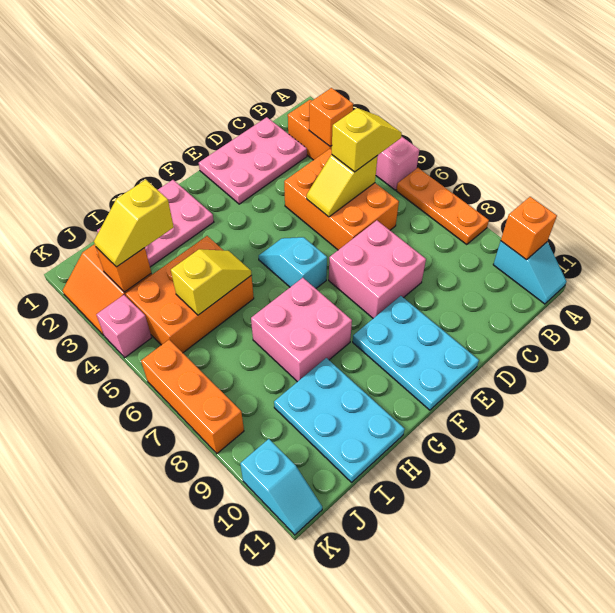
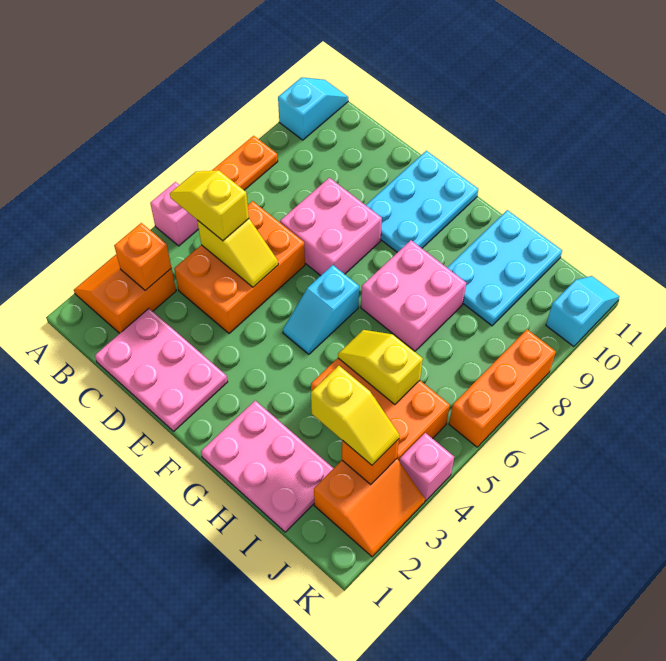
orange 1x1 brick [501,197,557,260] -> none

